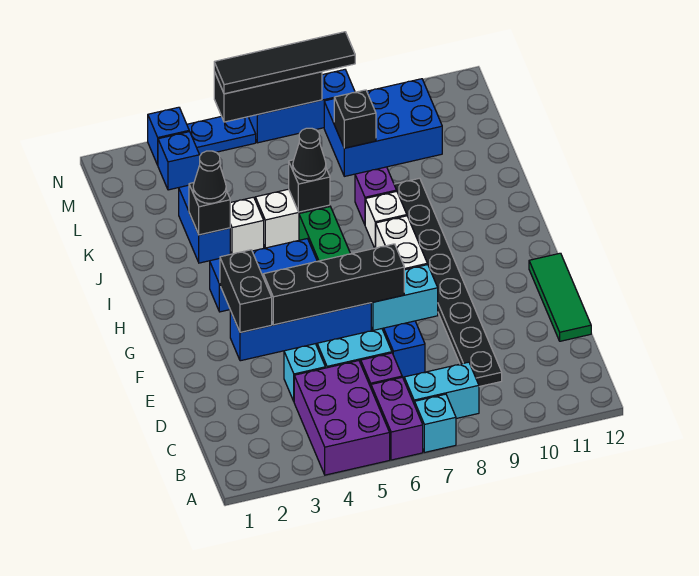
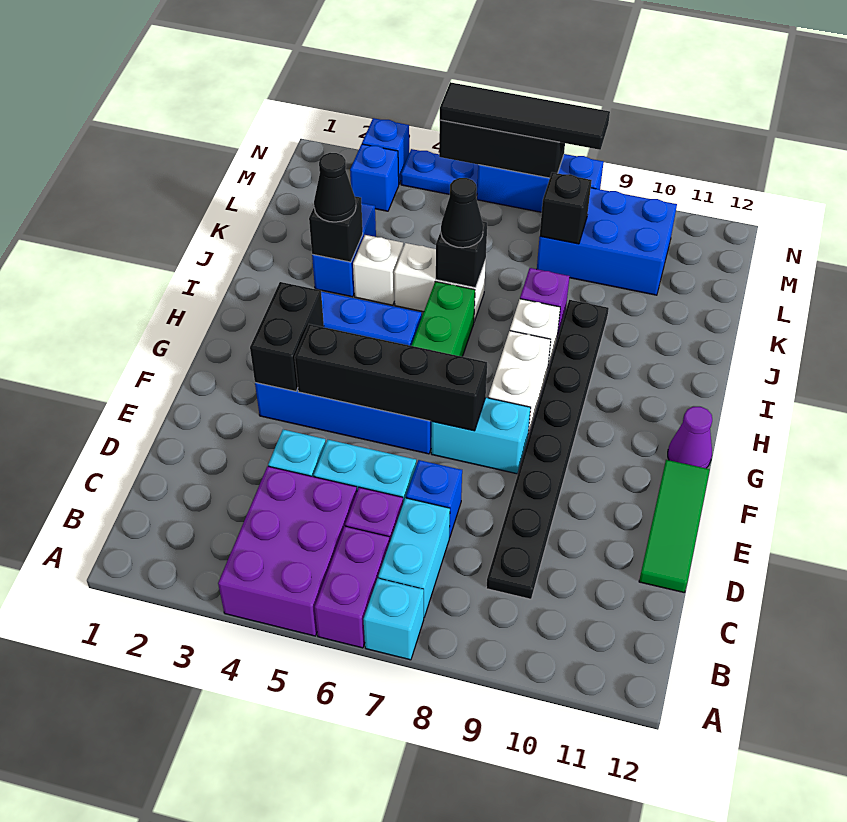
cyan 1x2 brick [404,362,479,419] -> cyan 1x2 brick turned to [378,498,450,617]
none -> purple 1x1 cone [668,407,712,468]

